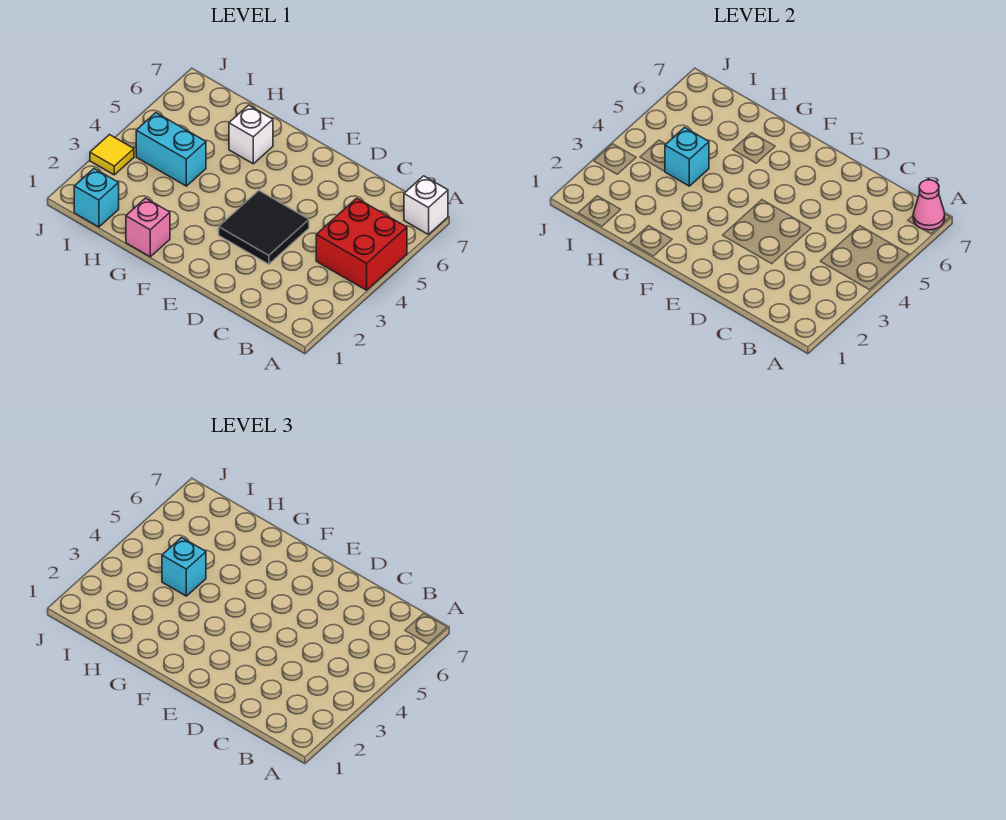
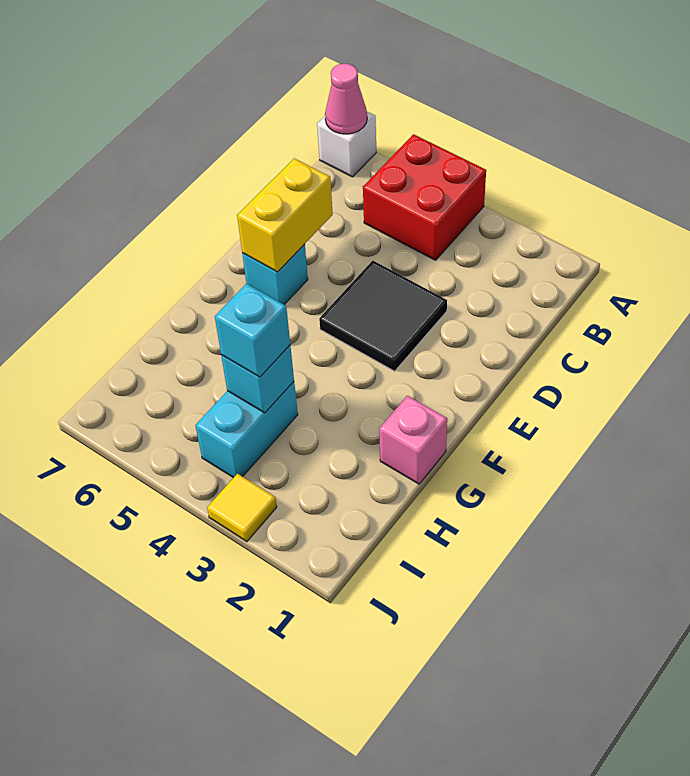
none -> yellow 1x2 brick [237,158,333,272]
white 1x1 brick [229,105,273,164] -> none
cyan 1x1 brick [74,169,119,227] -> cyan 1x1 brick moved to [242,244,308,305]

